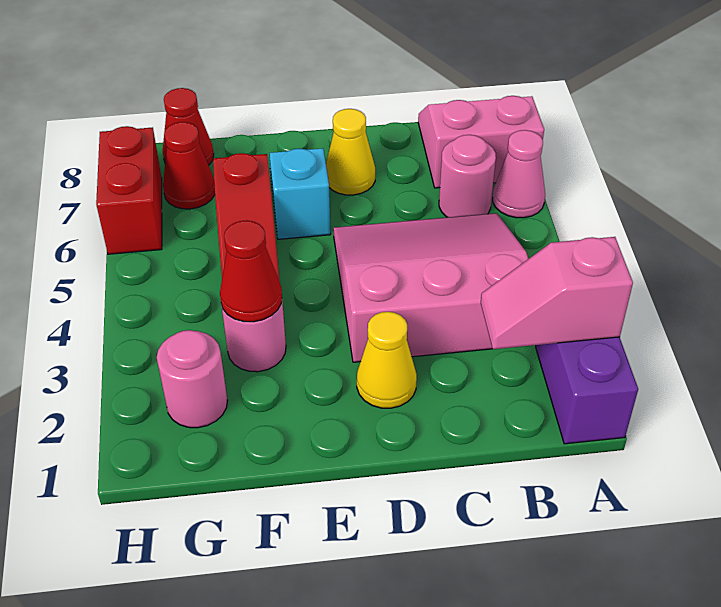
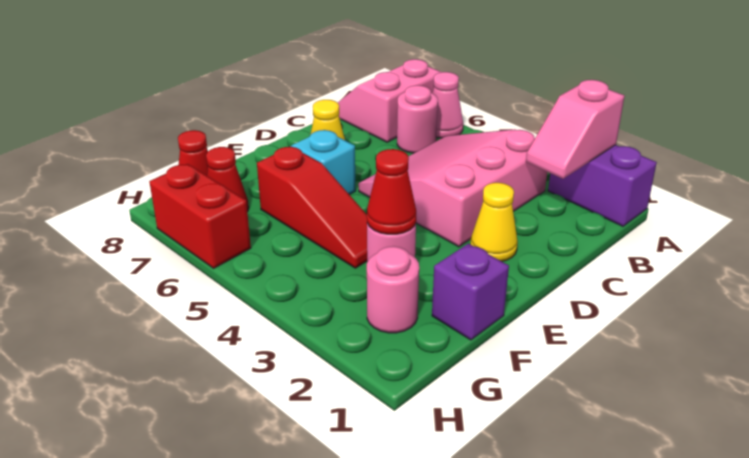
none -> purple 1x1 brick [432,244,509,340]

